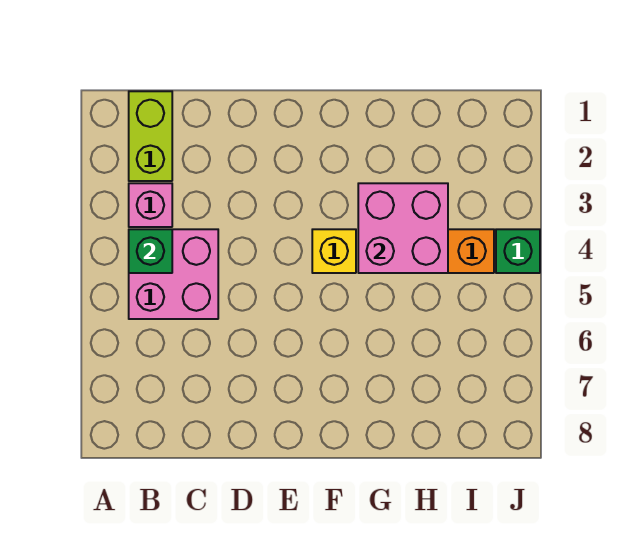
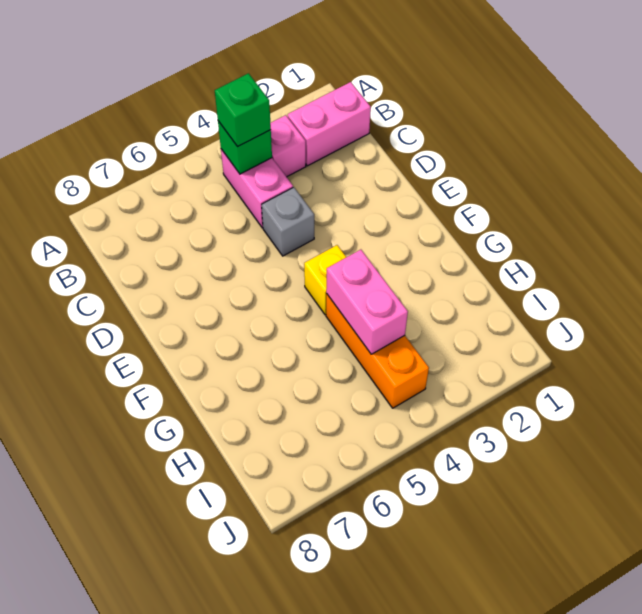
lime 1x2 brick [129,91,172,181] -> pink 1x2 brick [288,82,371,166]
pink 2x2 brick [129,229,218,319] -> pink 1x2 brick [221,149,293,228]
none -> grey 1x1 brick [262,187,314,256]
pink 2x2 brick [358,183,448,273] -> pink 1x2 brick [326,250,408,354]
green 1x1 brick [496,229,540,273] -> green 1x1 brick moved to [215,73,271,147]

